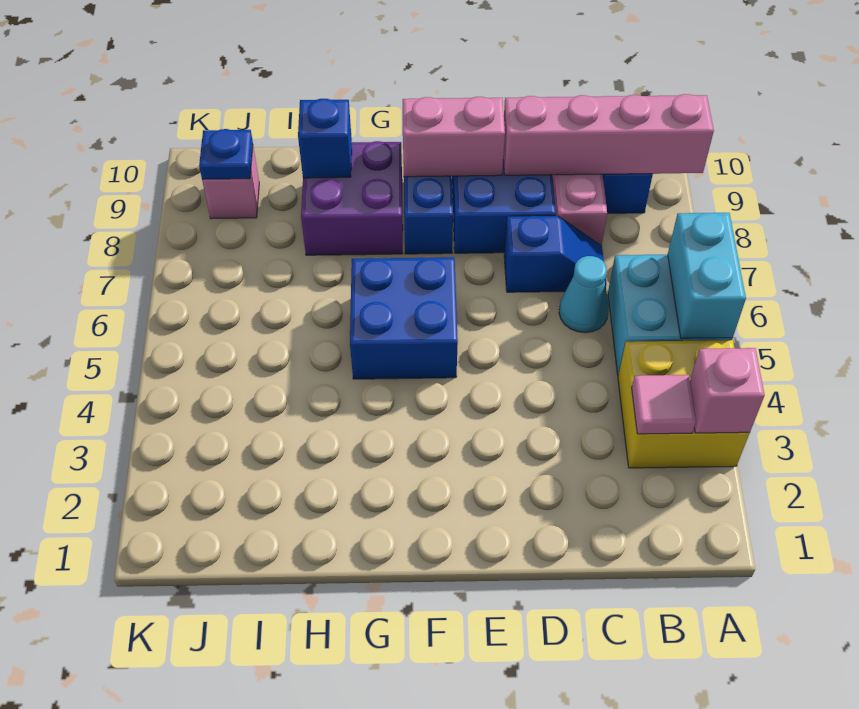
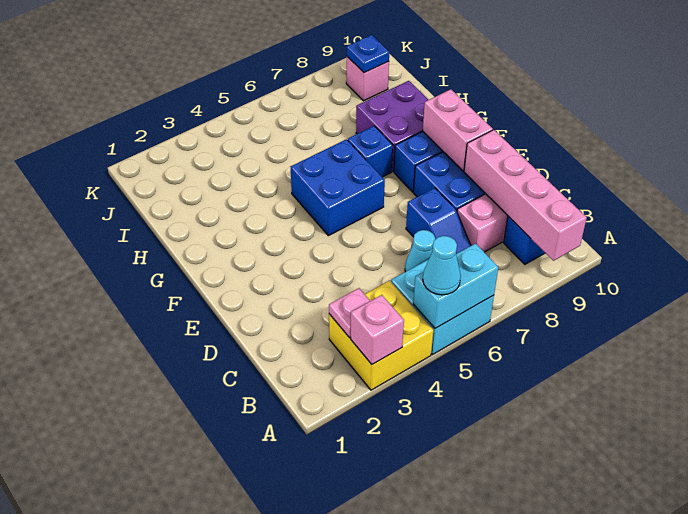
none -> cyan 1x1 cone [423,236,461,295]
pink 1x1 tile [632,375,696,434] -> pink 1x1 plate [329,288,370,338]
blue 1x1 brick [298,99,352,178] -> blue 1x1 brick moved to [348,126,393,177]

